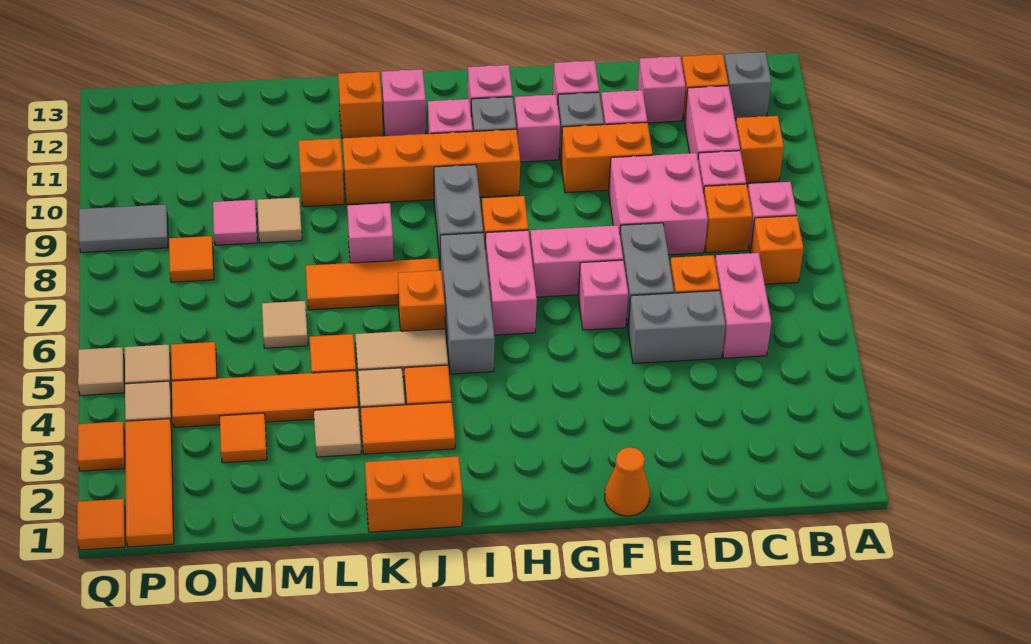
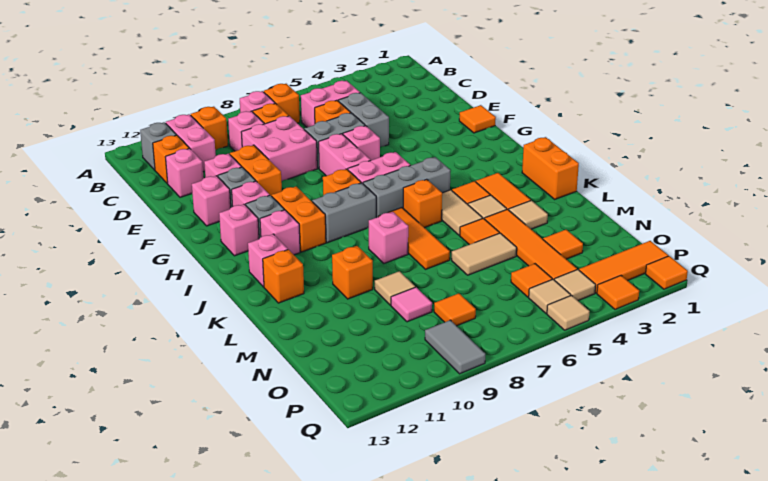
pink 1x2 brick [684,86,740,158] -> pink 1x2 brick turned to [166,114,216,172]
orange 1x1 cone [605,447,650,516] -> orange 1x1 tile [459,105,496,133]
orange 1x4 brick [343,129,520,204] -> orange 1x2 brick [272,186,326,252]
tan 1x1 tile [262,301,308,348] -> tan 1x2 tile [452,233,517,275]

